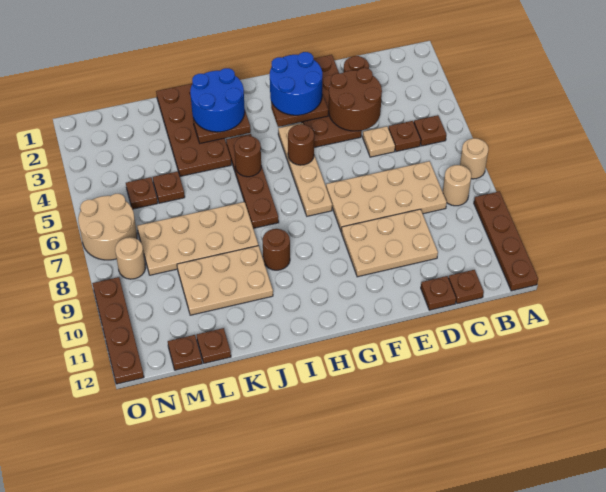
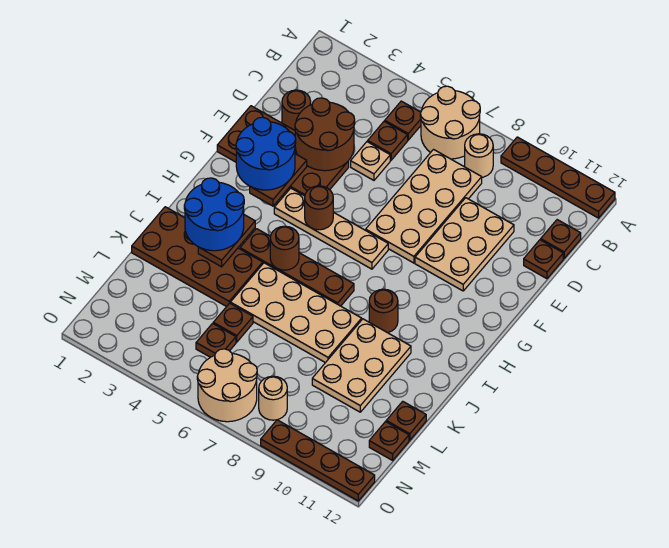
tan 1x1 round brick [460,138,488,179] -> tan 2x2 round brick [420,86,480,159]
tan 2x4 plate [137,202,258,275] -> tan 2x4 plate turned to [230,263,362,363]

